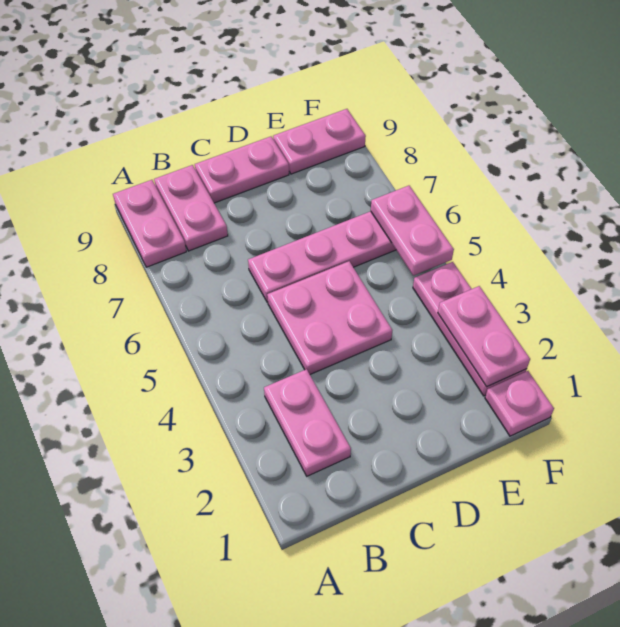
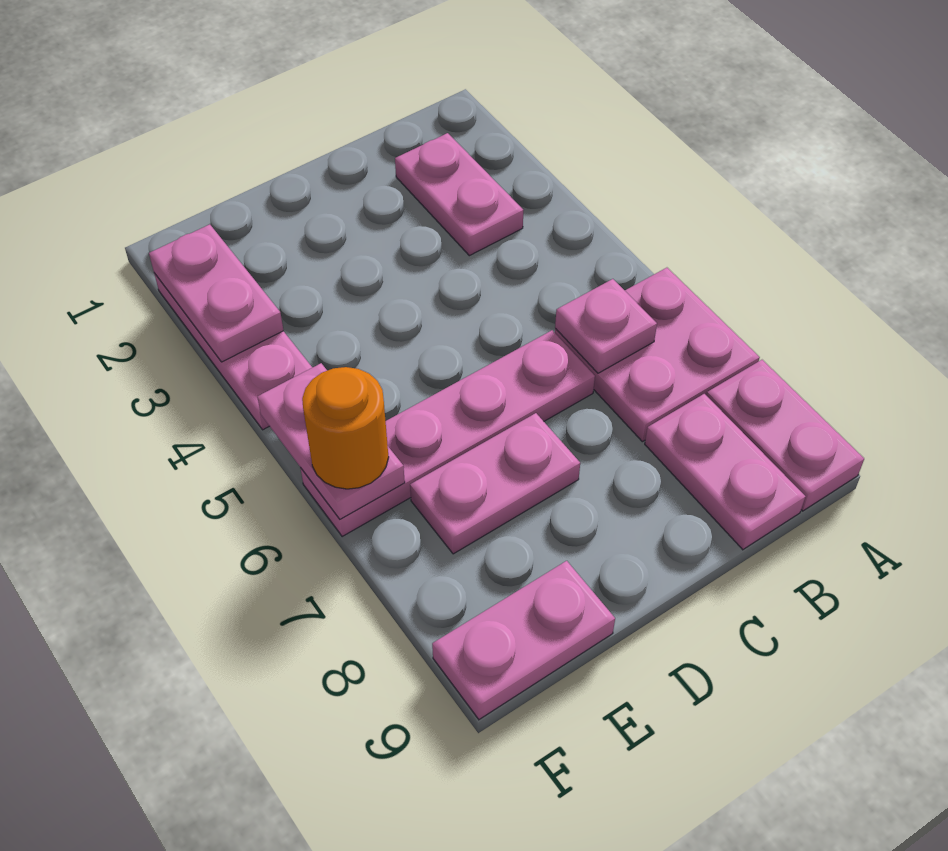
pink 2x2 plate [267,261,392,374] -> pink 2x2 plate moved to [555,268,760,442]
pink 1x2 plate [195,137,289,203] -> pink 1x2 plate moved to [410,413,580,554]
pink 1x1 plate [485,371,554,436] -> pink 1x1 plate moved to [555,279,657,373]
none -> orange 1x1 round brick [302,367,389,489]

